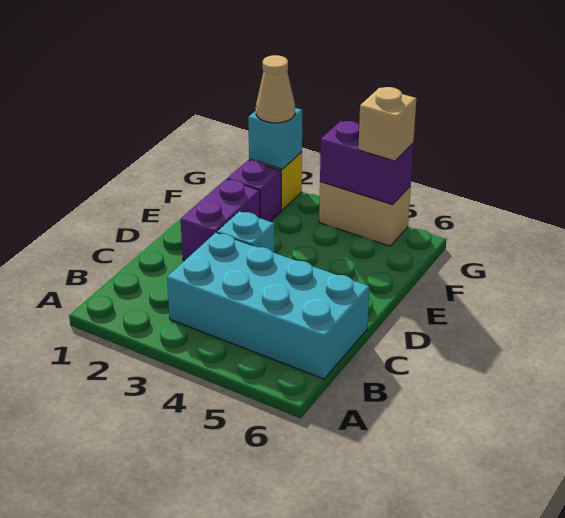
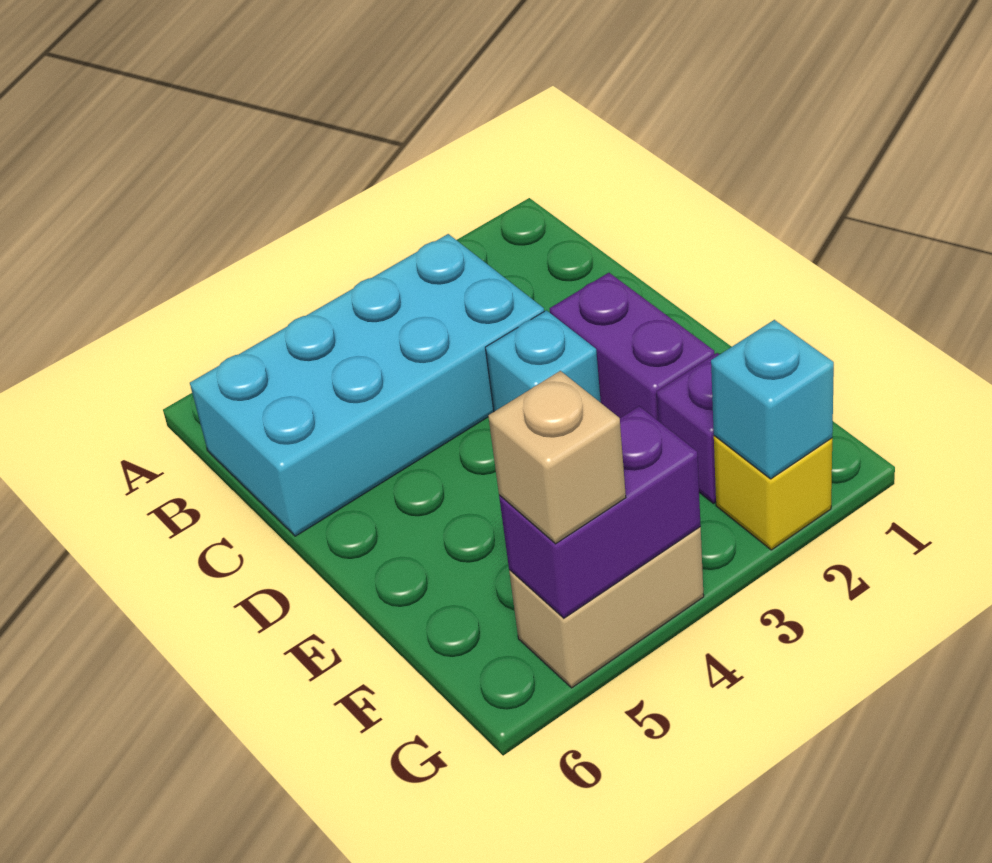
tan 1x1 cone [256,55,295,123] -> none

